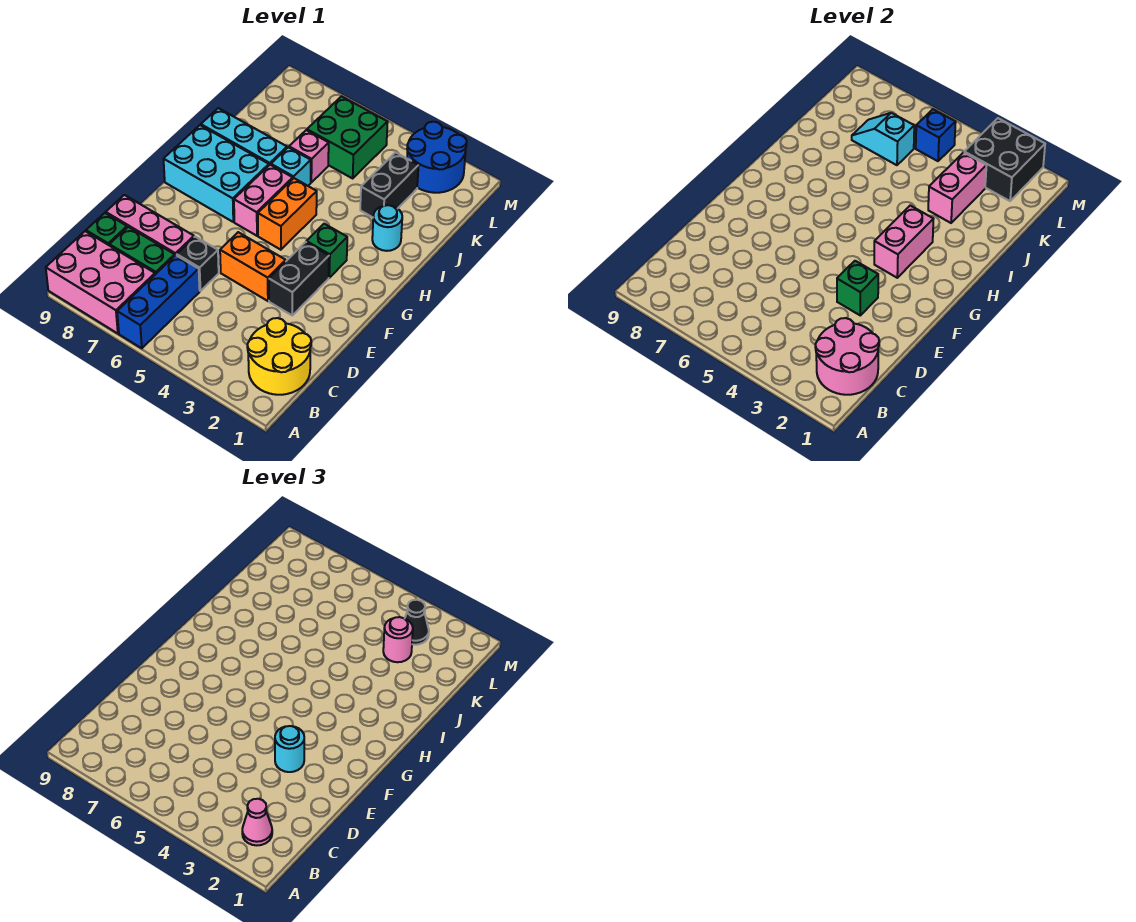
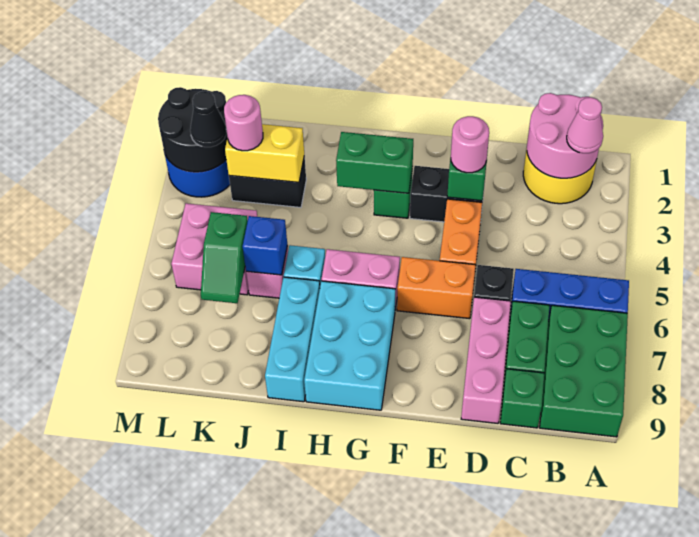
pink 2x3 brick [46,231,155,334] -> green 2x3 brick [540,305,628,437]
cyan 1x1 round brick [275,726,304,772] -> pink 1x1 round brick [451,116,489,173]
pink 1x2 brick [874,206,933,278] -> green 1x2 brick [336,132,413,193]
orange 1x2 brick [258,178,317,250] -> orange 1x2 brick moved to [397,257,476,319]
cyan 1x1 round brick [372,205,402,251] -> none
pink 1x2 brick [928,153,987,223] -> yellow 1x2 brick [225,124,304,182]
green 2x2 brick [307,96,388,178] -> pink 2x2 brick [171,203,257,295]
cyan 1x2 slope [852,113,914,165] -> green 1x2 slope [201,212,248,303]
black 2x2 brick [964,118,1045,201] -> black 2x2 round brick [158,87,228,172]
blue 1x1 brick [916,109,956,161] -> blue 1x1 brick moved to [243,216,287,275]

